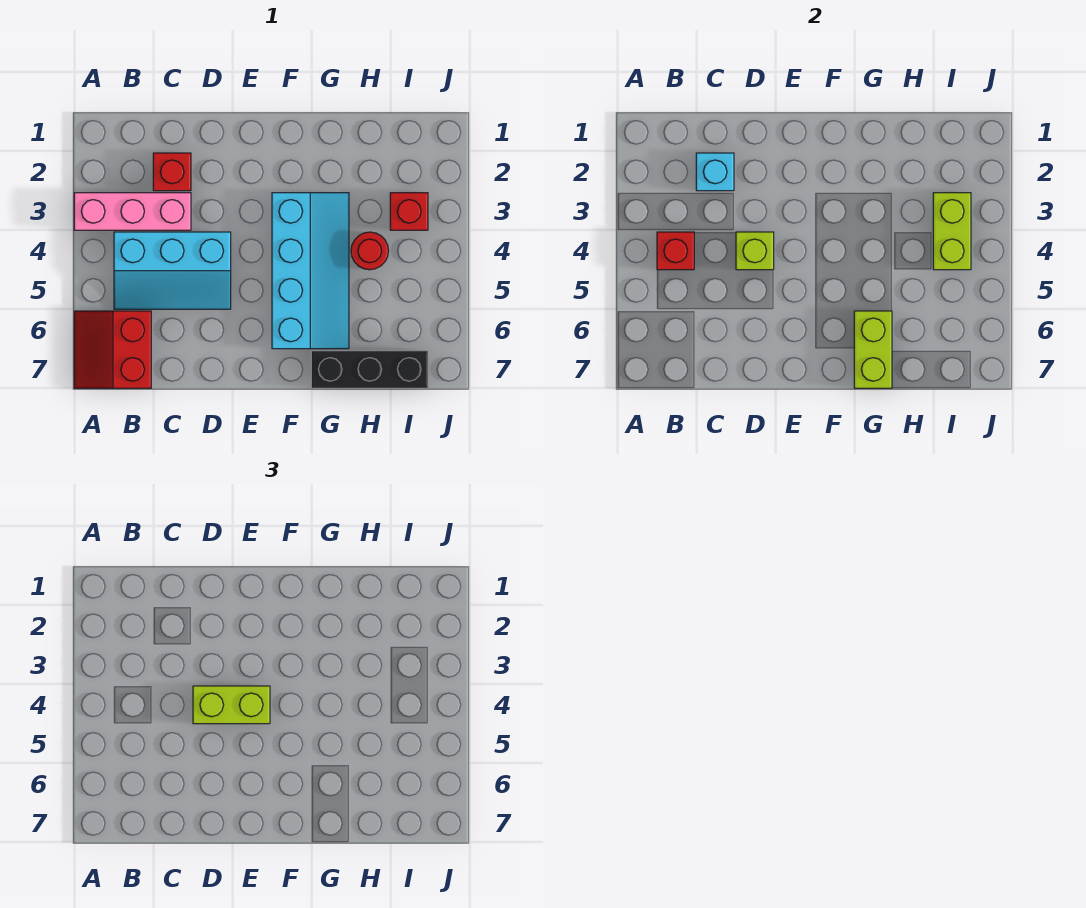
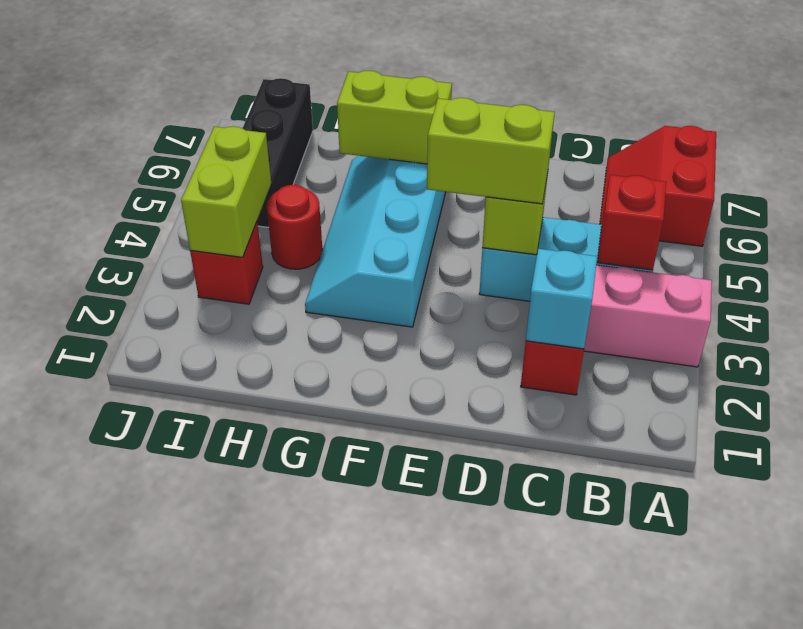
red 2x2 slope [74,311,151,388] -> red 2x2 slope turned to [600,126,716,246]
lime 1x2 brick [854,311,892,388] -> lime 1x2 brick turned to [337,71,452,164]
black 1x3 brick [311,351,428,388] -> black 1x3 brick turned to [243,78,313,227]

